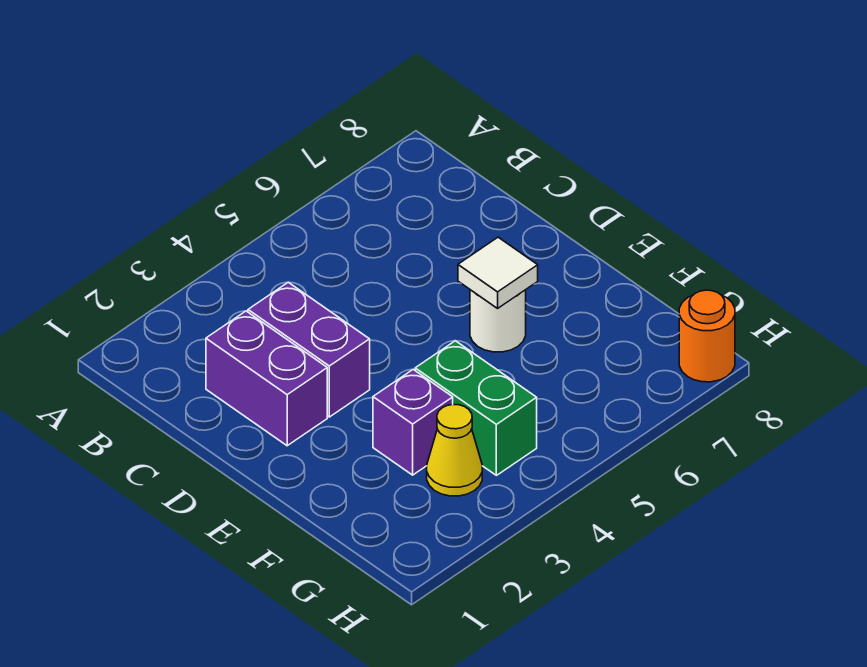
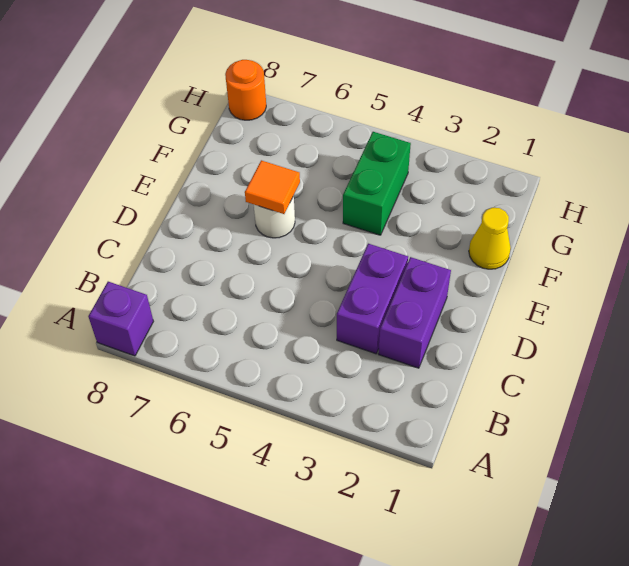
white 1x1 tile [458,237,538,308] -> orange 1x1 tile [245,160,300,214]
purple 1x1 brick [373,370,453,475] -> purple 1x1 brick moved to [88,282,153,356]
yellow 1x1 cone [427,404,482,496] -> yellow 1x1 cone moved to [469,208,511,269]

